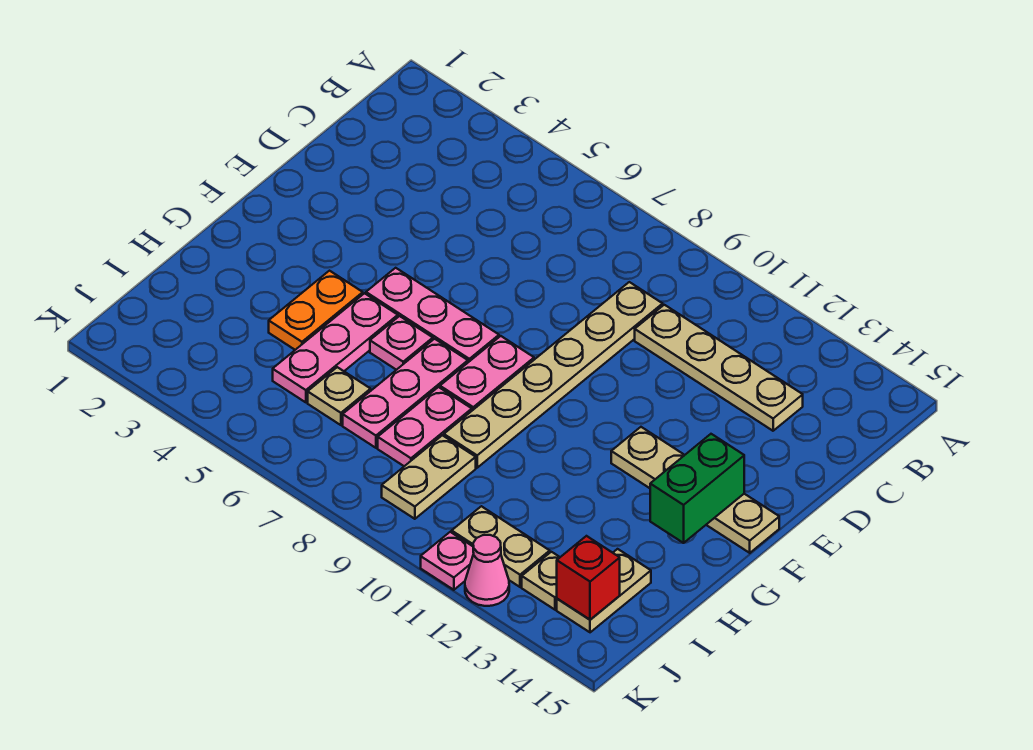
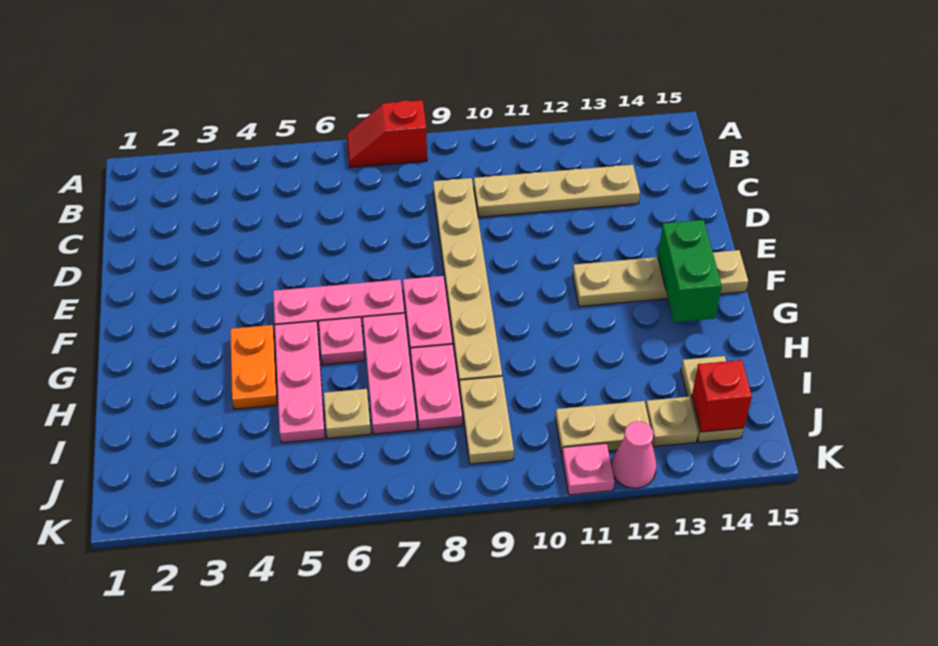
none -> red 1x2 slope [346,100,427,167]

